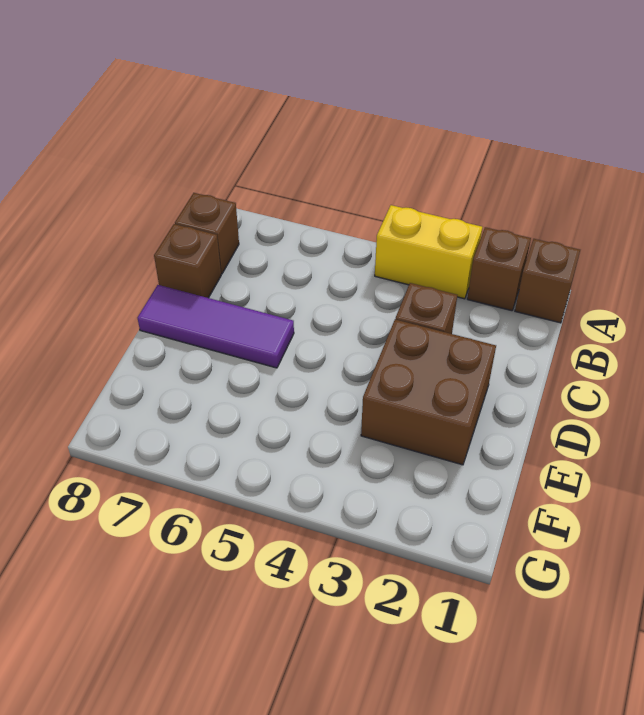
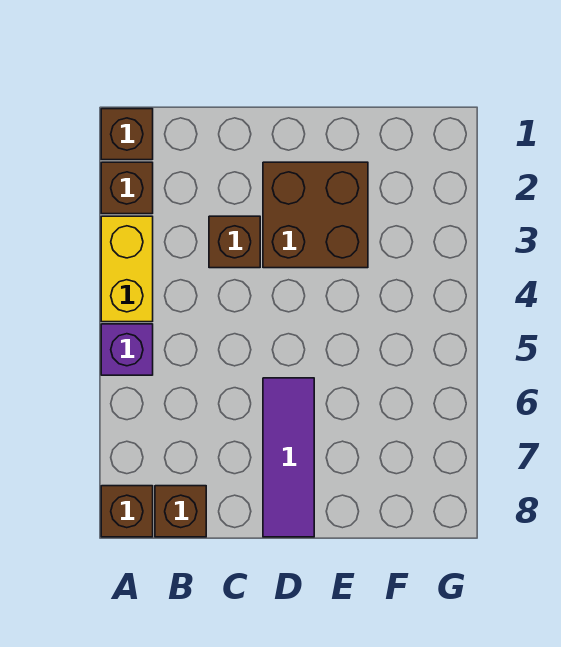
none -> purple 1x1 brick [101,324,153,375]
brown 1x1 brick [154,224,221,298] -> brown 1x1 brick moved to [101,486,153,537]

